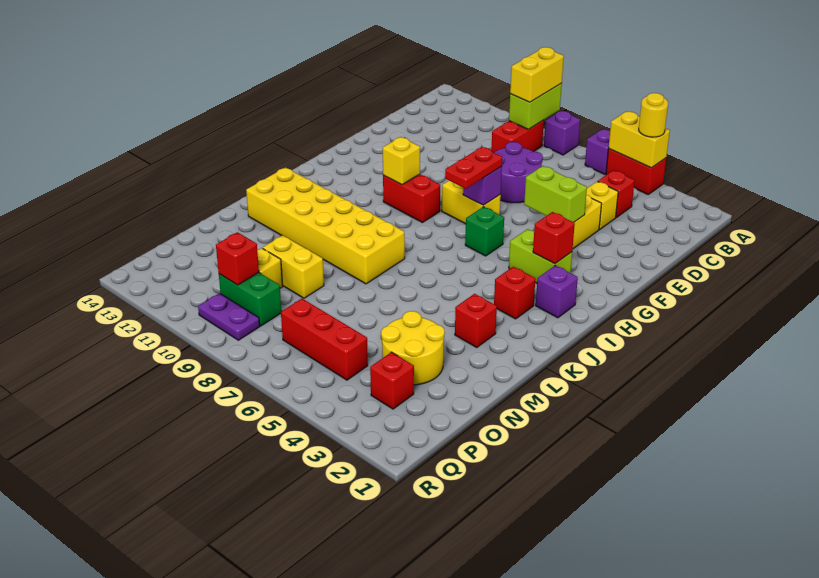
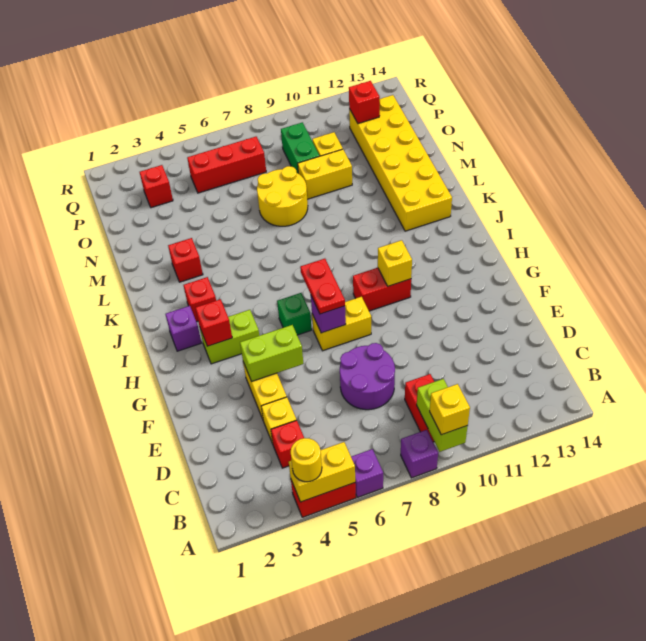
yellow 1x2 brick [510,47,564,102] -> yellow 1x1 brick [430,384,470,435]
yellow 2x6 brick [246,167,405,284] -> yellow 2x6 brick turned to [349,95,452,231]
yellow 2x2 round brick [381,311,445,385] -> yellow 2x2 round brick moved to [257,166,308,226]
green 1x2 brick [219,273,281,326] -> green 1x2 brick turned to [281,122,319,173]
red 1x1 brick [216,232,259,285] -> red 1x1 brick moved to [349,81,380,124]
purple 1x2 plate [198,293,260,340] -> none

